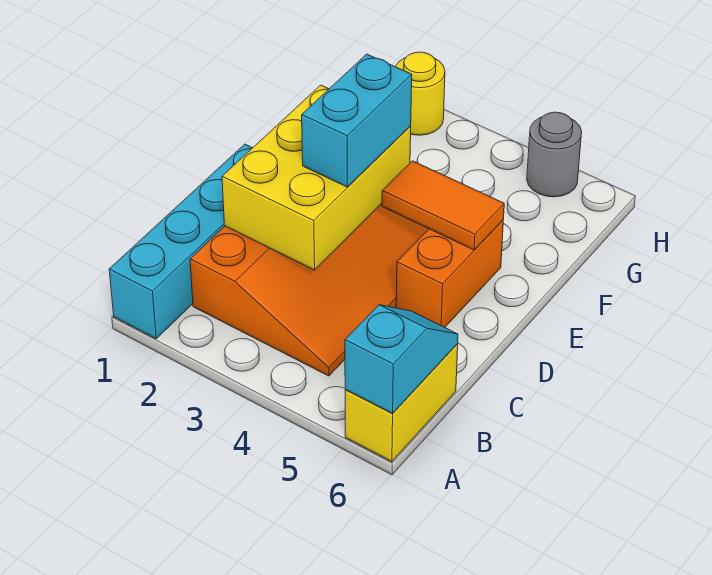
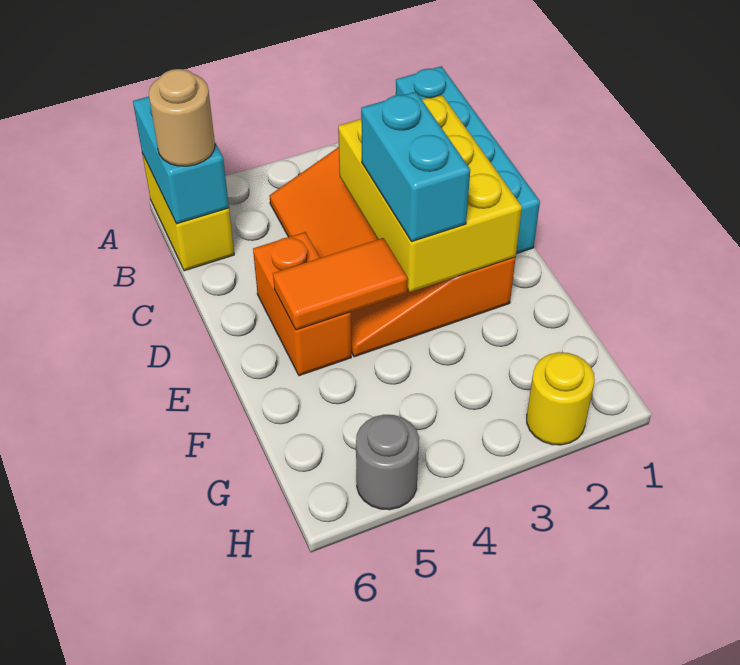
cyan 1x2 slope [345,305,458,413] -> cyan 1x2 brick [133,97,229,224]
none -> tan 1x1 round brick [149,69,215,166]

